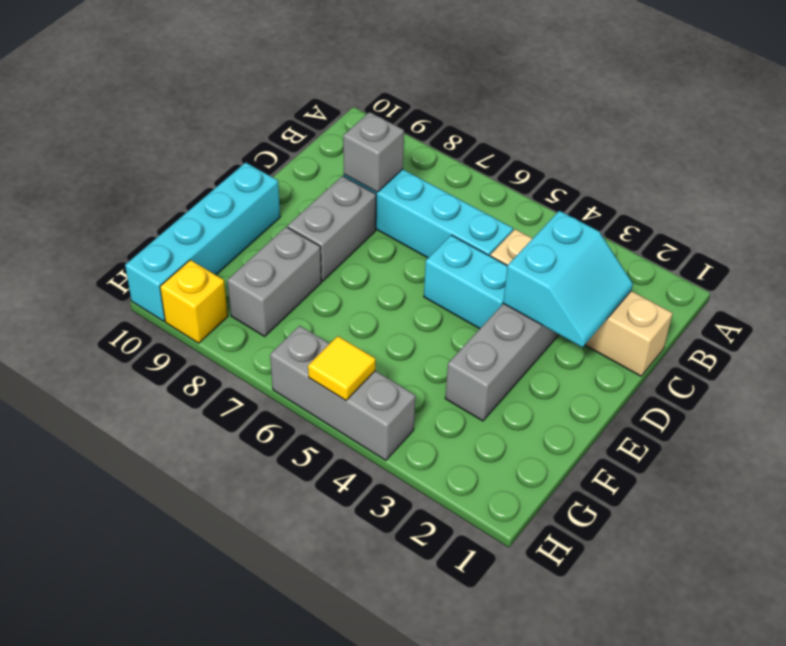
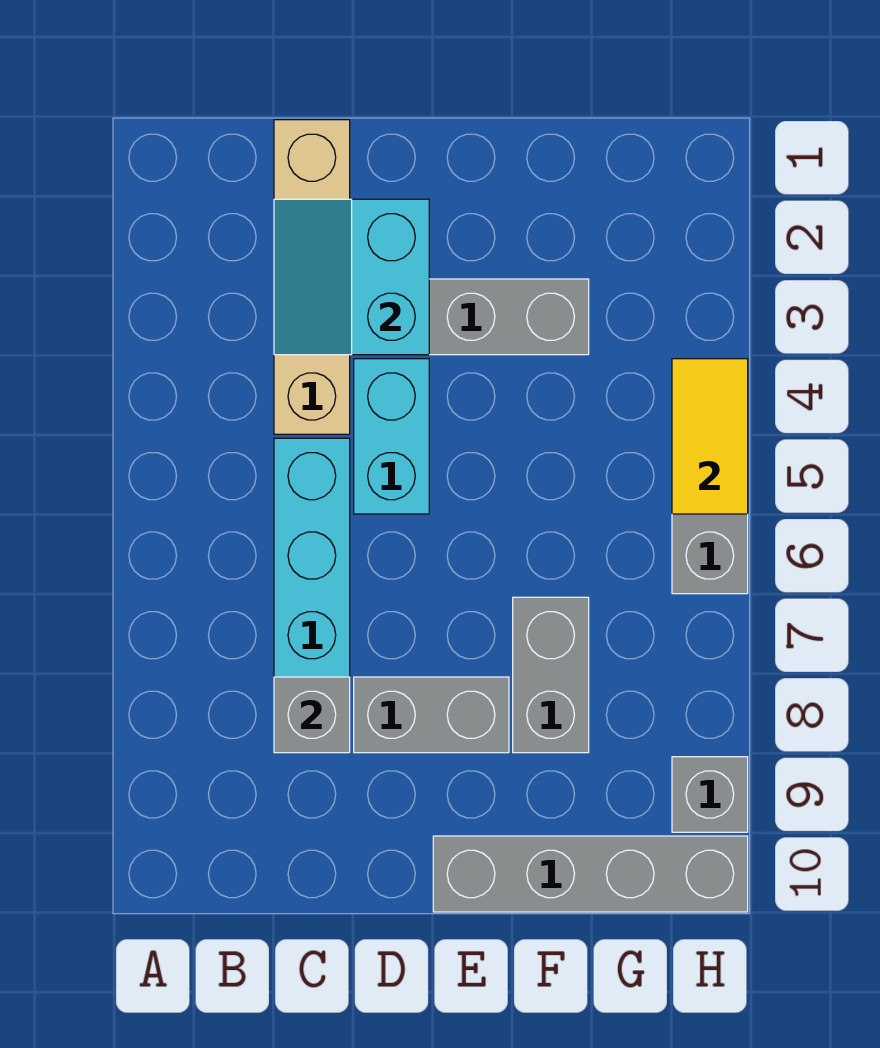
cyan 2x2 slope [503,211,633,347] -> cyan 2x2 slope turned to [274,199,429,355]
cyan 1x4 brick [125,162,280,321] -> grey 1x4 brick [433,836,748,912]
grey 1x2 brick [227,227,321,336] -> grey 1x2 brick turned to [513,597,589,753]
yellow 1x1 tile [308,336,375,400] -> yellow 1x2 tile [672,359,748,514]
yellow 1x1 brick [160,260,228,343] -> grey 1x1 brick [672,757,748,832]

